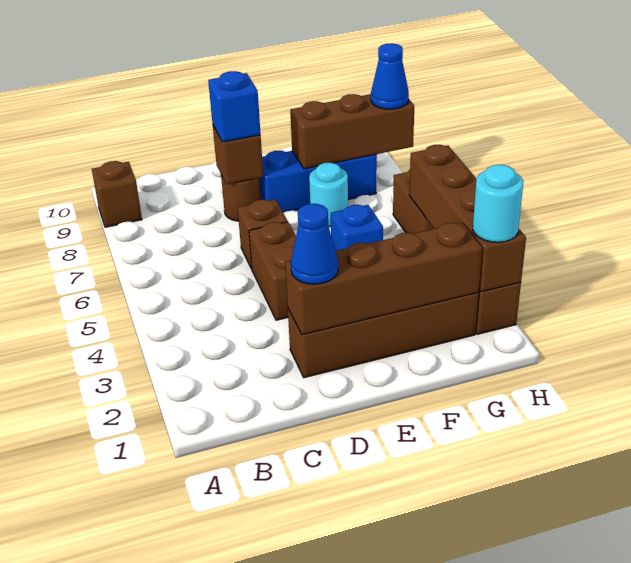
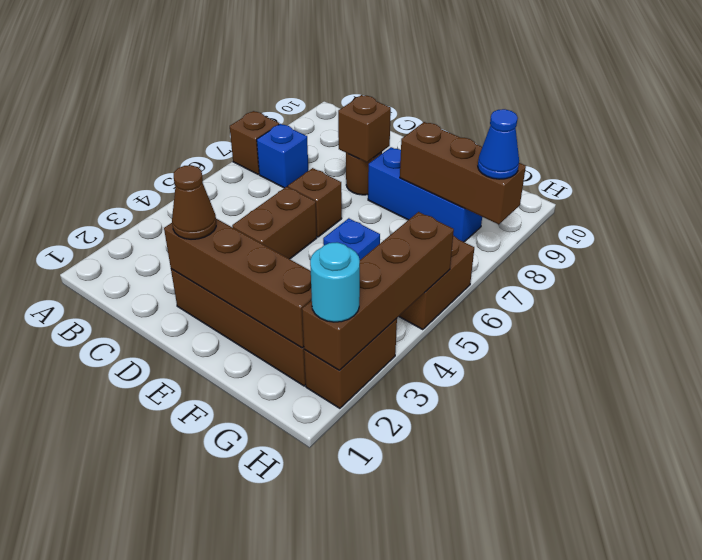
brown 1x1 brick [92,161,142,227] -> brown 1x1 brick moved to [230,111,279,174]
blue 1x1 cone [291,204,338,284] -> brown 1x1 cone [172,165,216,239]
blue 1x1 brick [208,71,261,142] -> blue 1x1 brick moved to [257,124,308,188]
cyan 1x1 round brick [309,163,348,227] -> none

